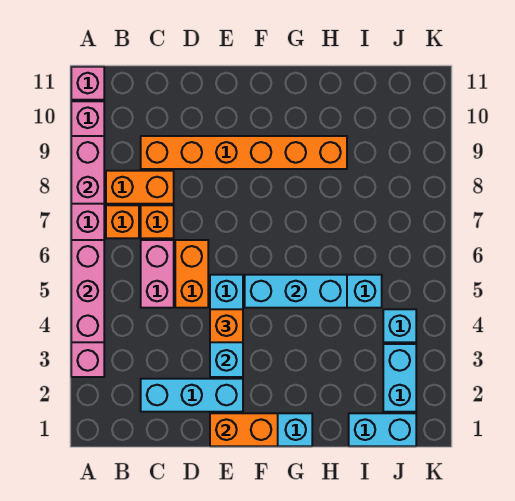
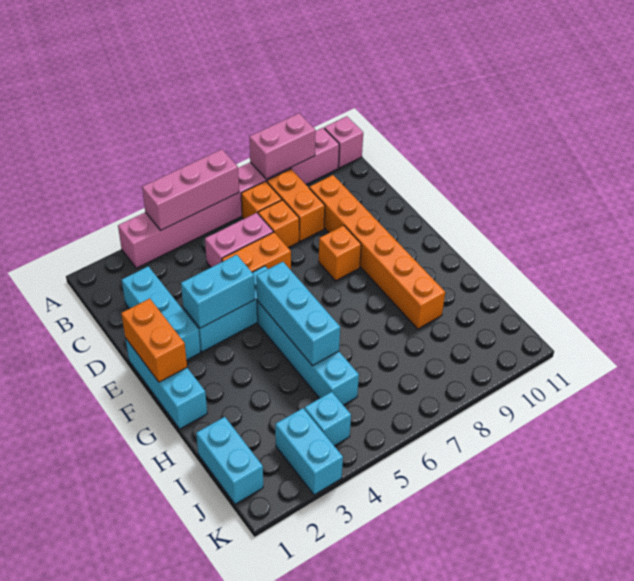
orange 1x1 brick [210,309,243,342] -> orange 1x1 brick moved to [319,225,361,281]
cyan 1x2 brick [383,344,416,412] -> cyan 1x2 brick turned to [275,408,343,495]

